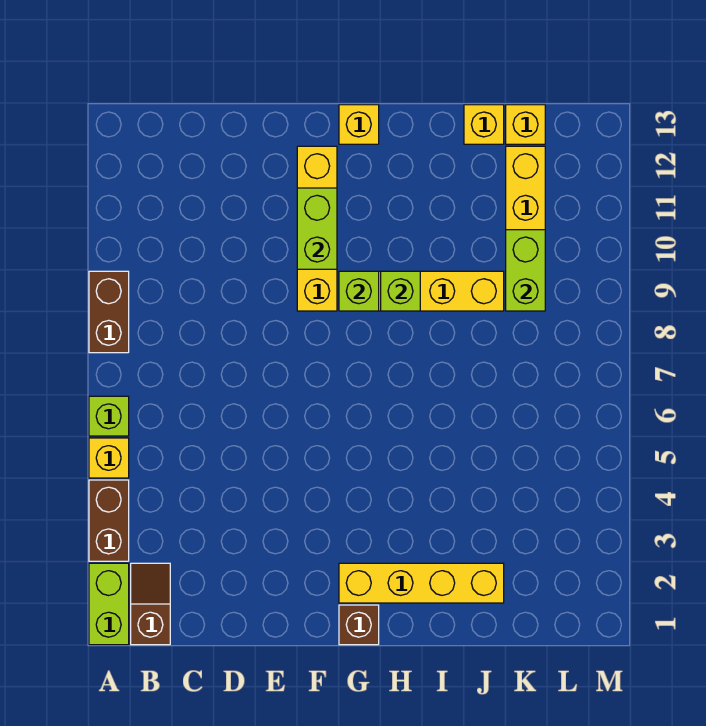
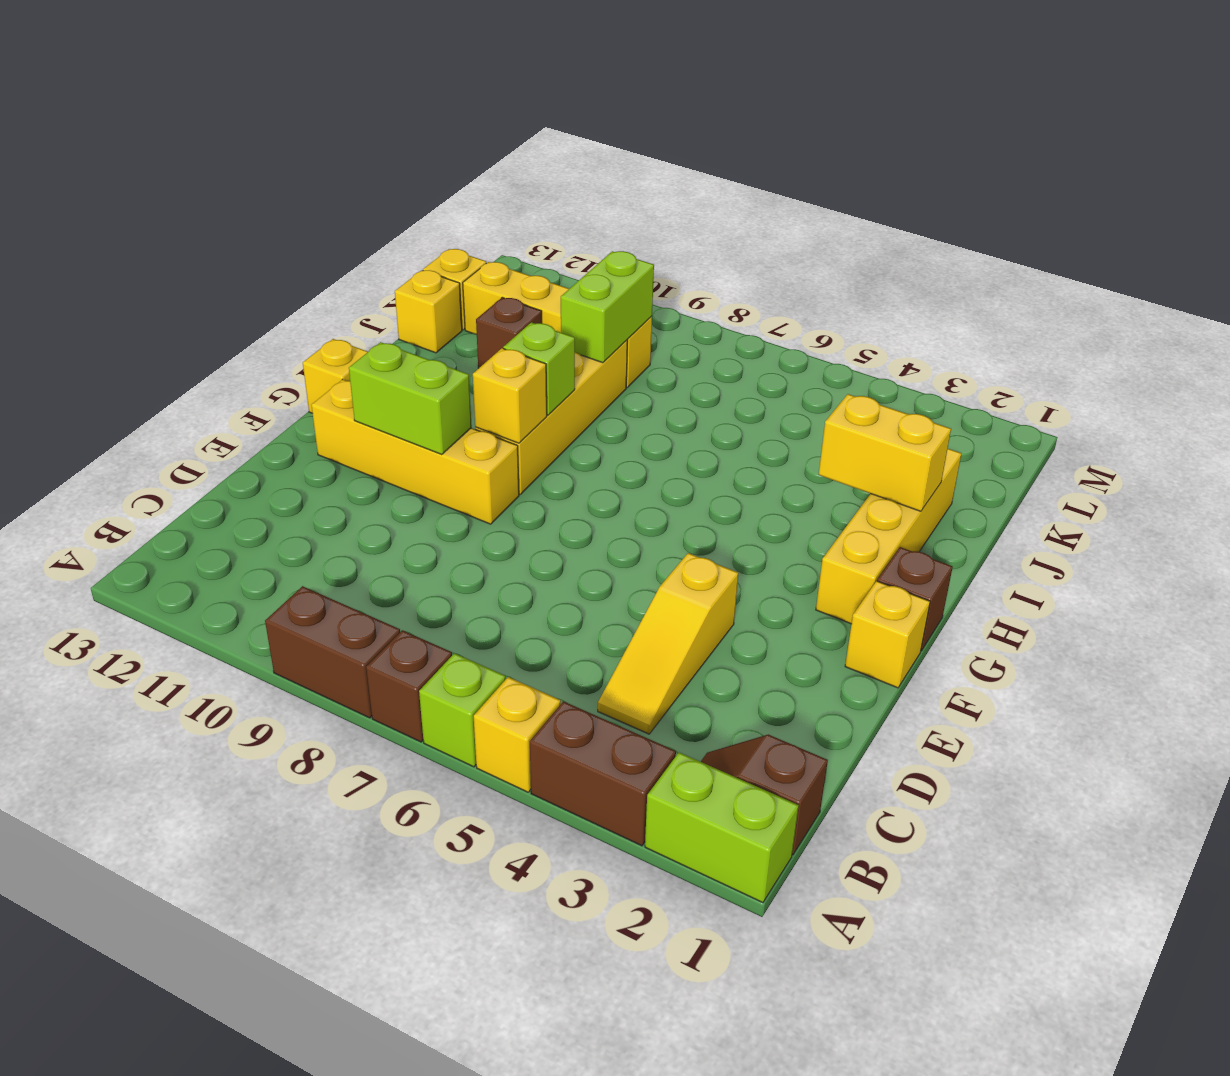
none -> brown 1x1 brick [366,630,452,742]
none -> yellow 1x3 slope [598,553,738,734]
none -> yellow 1x1 brick [845,581,930,688]
lime 1x1 brick [339,271,379,311] -> yellow 1x1 brick [473,348,547,443]
none -> yellow 1x2 brick [819,394,951,511]
none -> brown 1x1 brick [476,297,542,368]
lime 1x2 brick [506,230,545,311] -> lime 1x2 brick turned to [561,251,654,363]

